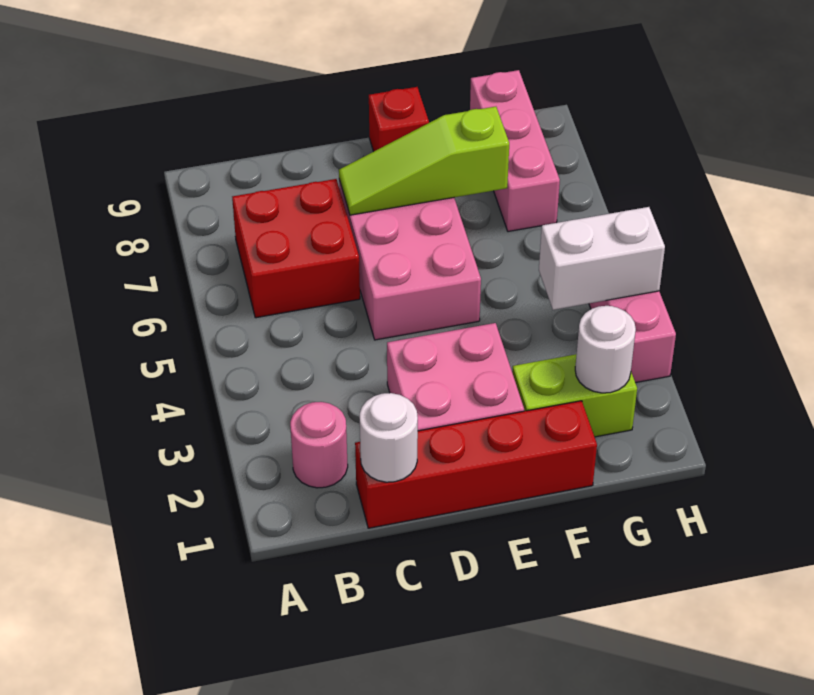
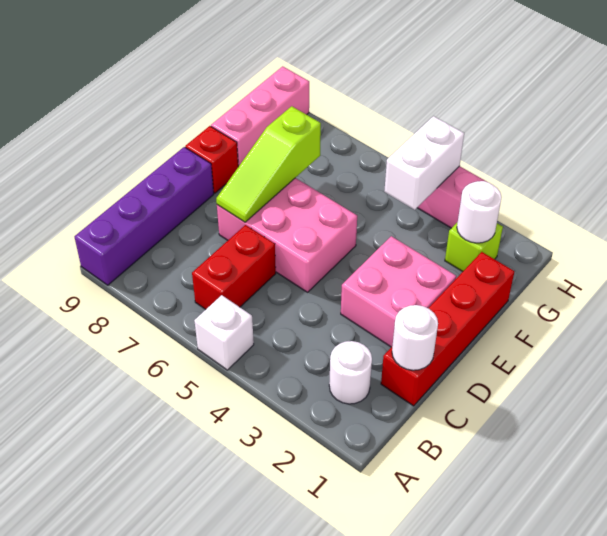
none -> white 1x1 brick [194,295,254,370]
none -> purple 1x4 brick [75,147,214,285]
pink 1x1 round brick [290,402,348,488] -> white 1x1 round brick [329,341,372,404]
red 2x2 brick [232,179,360,318] -> red 1x2 brick [192,225,276,309]
lime 1x2 brick [512,354,637,437] -> lime 1x1 brick [445,222,503,272]
pink 1x3 brick [470,70,560,232] -> pink 1x3 brick turned to [211,66,309,167]

